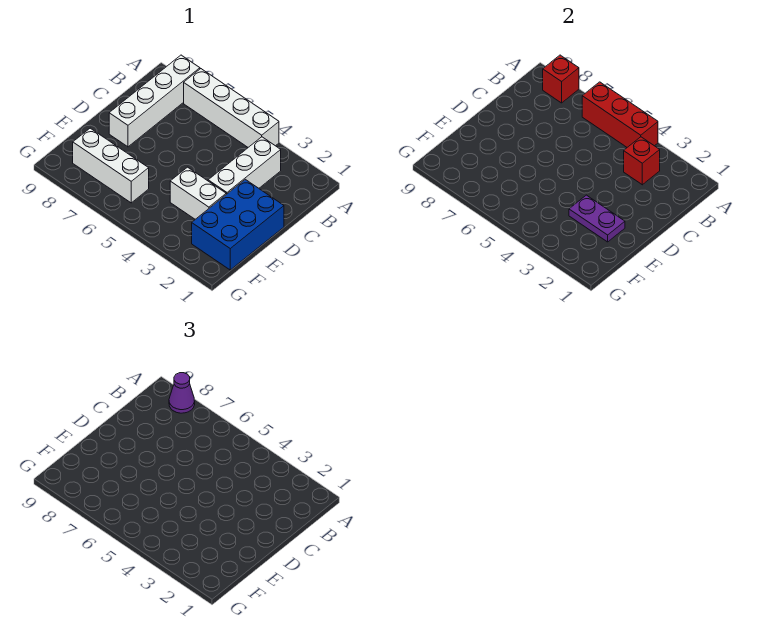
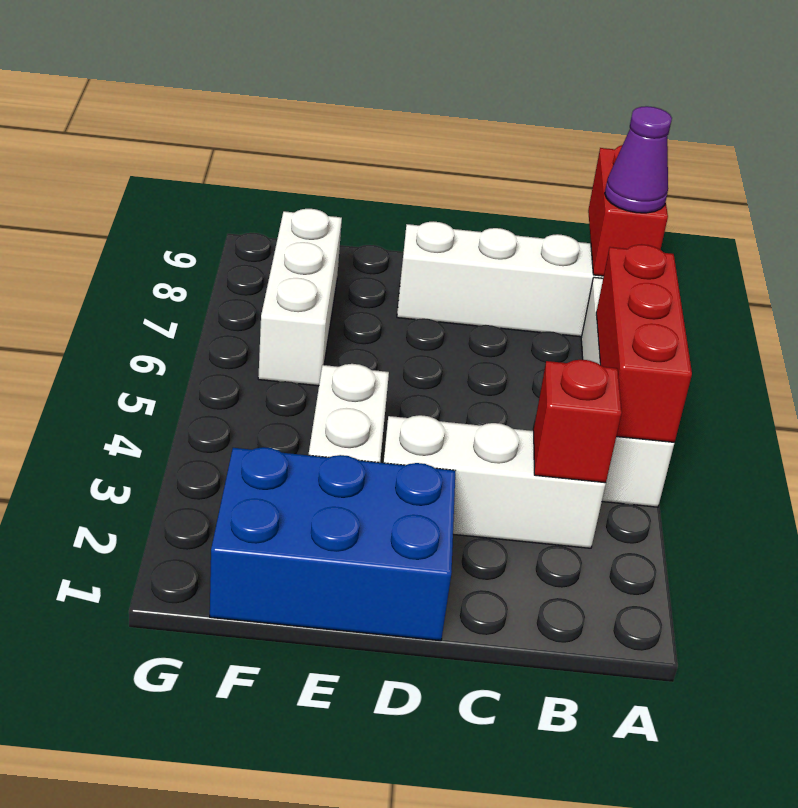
red 1x1 brick [543,55,579,103] -> red 1x2 brick [588,145,668,276]
purple 1x2 plate [569,195,625,242] -> none

